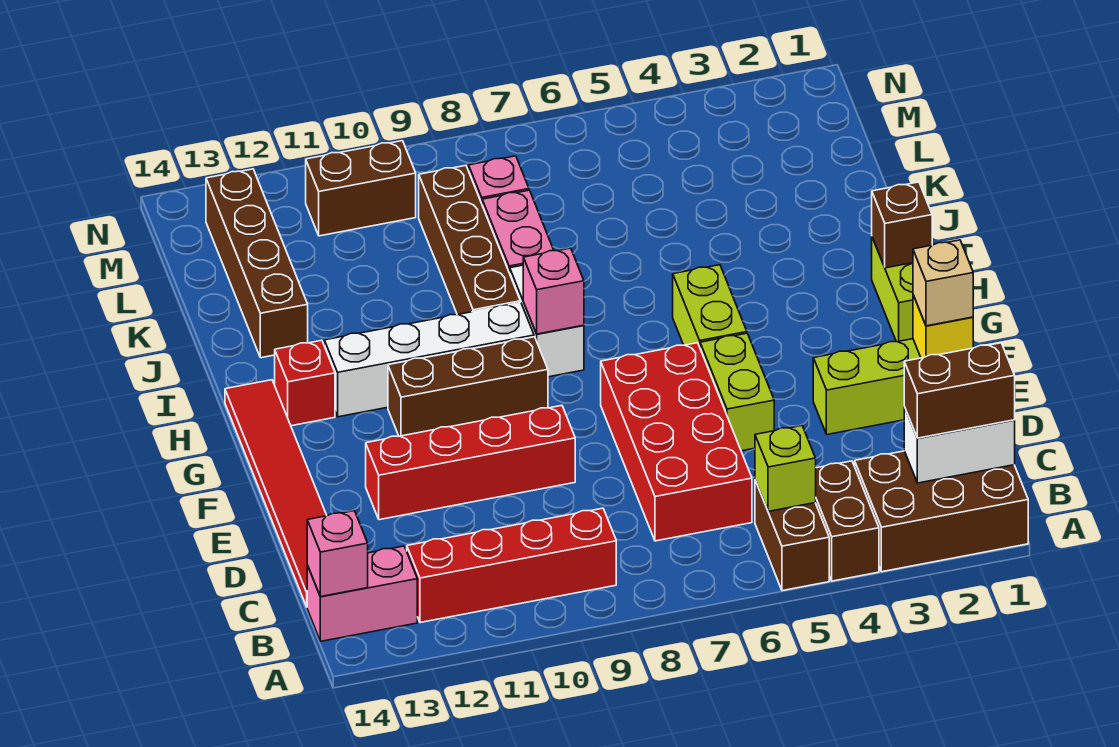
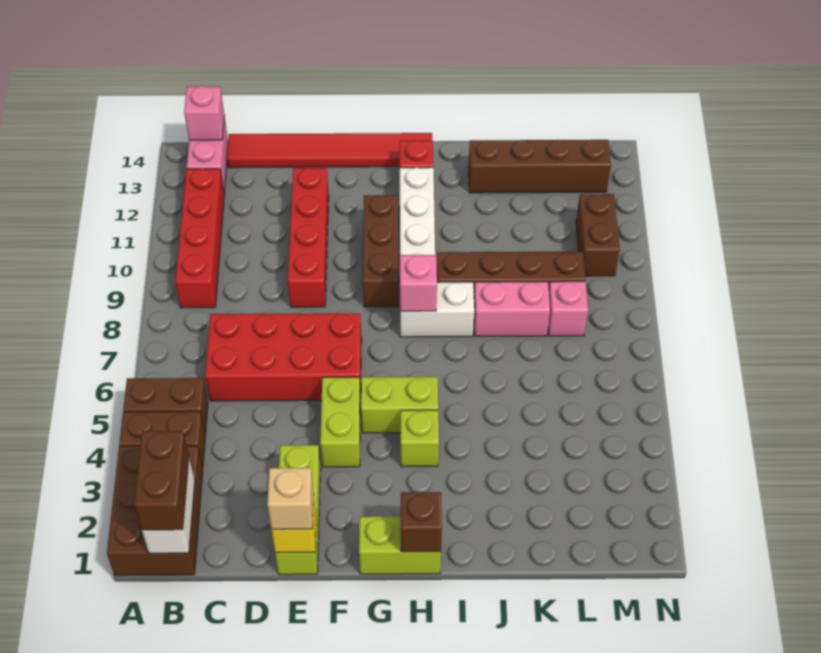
lime 1x1 brick [755,426,816,511] -> lime 1x1 brick moved to [401,410,439,467]
lime 1x2 brick [700,333,774,451] -> lime 1x2 brick turned to [320,377,361,467]

